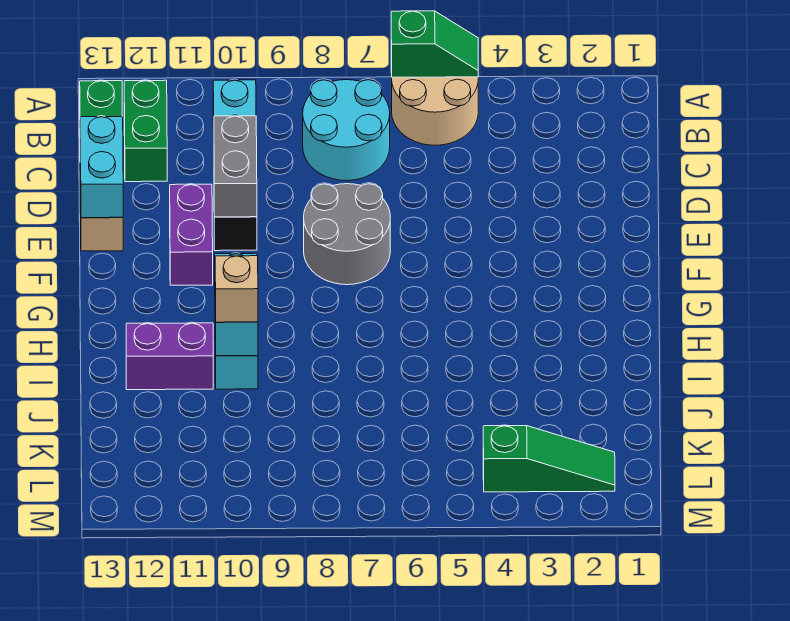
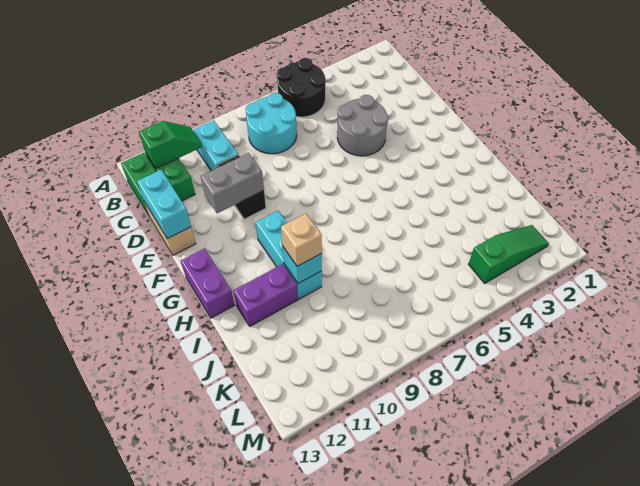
tan 2x2 round brick [392,77,478,145] -> black 2x2 round brick [277,58,326,117]
green 1x2 slope [391,11,478,77] -> green 1x2 slope moved to [139,121,202,169]
grey 1x2 brick [214,116,257,217] -> grey 1x2 brick turned to [201,153,264,214]
grey 2x2 round brick [304,184,390,285] -> grey 2x2 round brick moved to [337,95,388,156]
purple 1x2 brick [170,184,213,285] -> purple 1x2 brick moved to [181,248,234,318]

